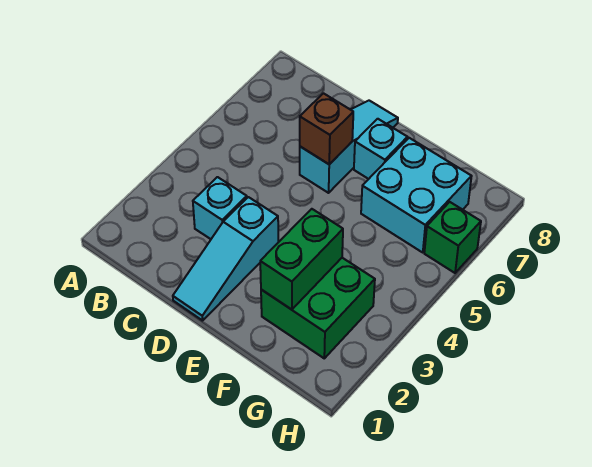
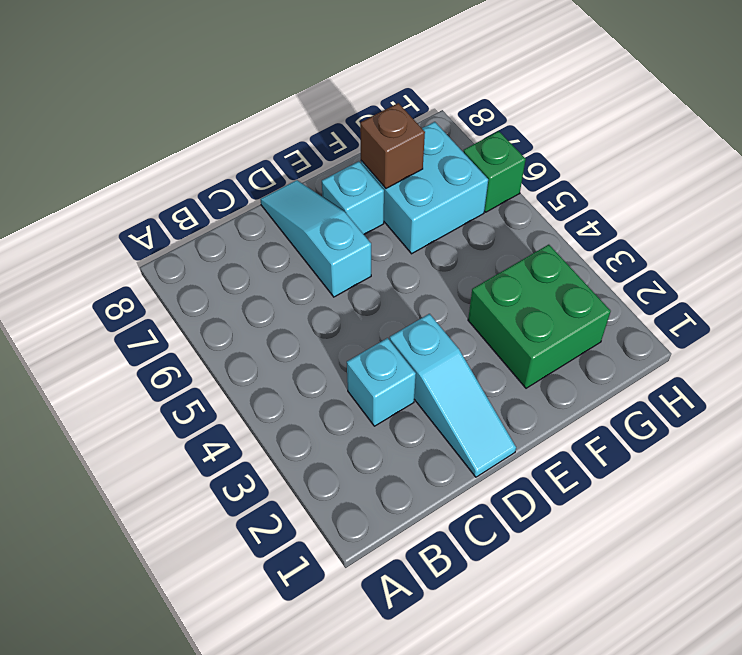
brown 1x1 brick [300,93,353,164] -> brown 1x1 brick moved to [360,103,425,188]
green 1x2 brick [260,209,343,310] -> none

